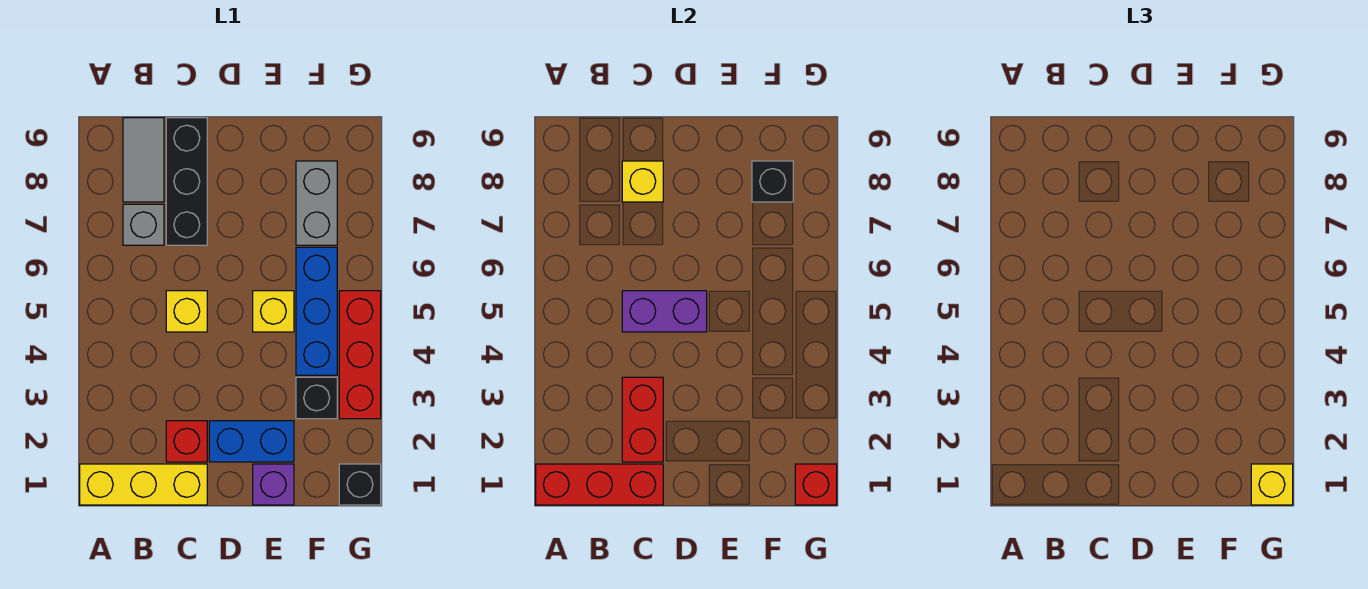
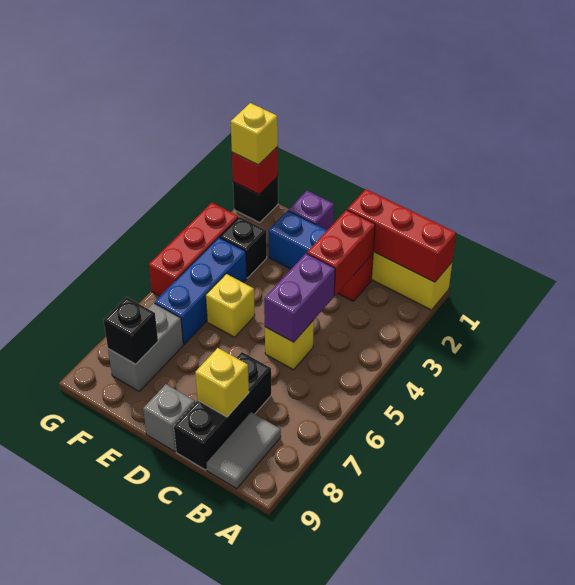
grey 1x1 brick [123,204,164,245] -> grey 1x1 brick moved to [143,384,195,452]
purple 1x2 brick [622,291,707,332] -> purple 1x2 brick turned to [264,253,335,342]

